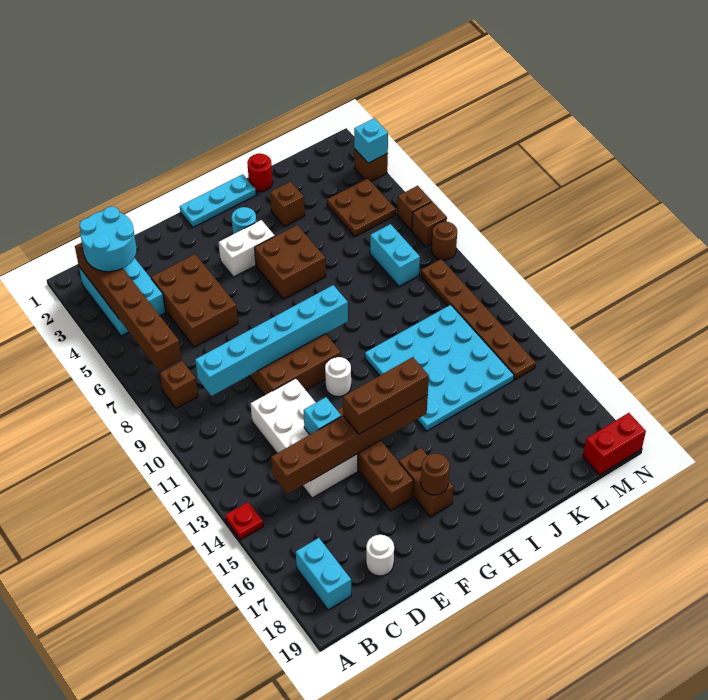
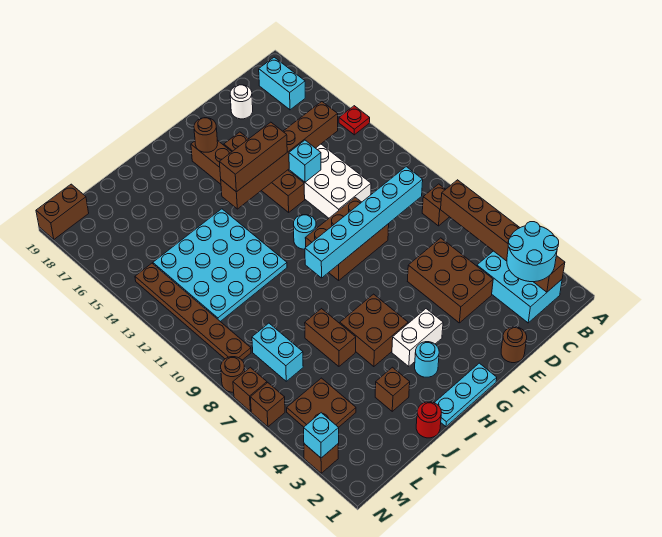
none -> brown 1x1 round brick [501,327,527,363]
white 1x1 round brick [325,357,351,397] -> cyan 1x1 round brick [294,215,316,249]
none -> brown 1x2 brick [305,309,356,366]
red 1x2 brick [583,413,646,475] -> brown 1x2 brick [36,184,89,239]

